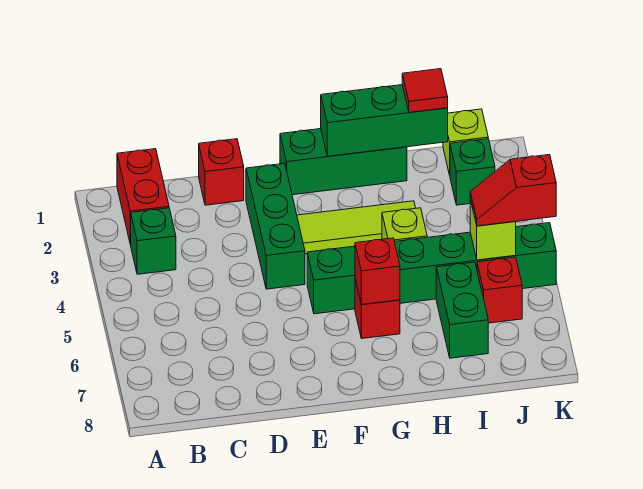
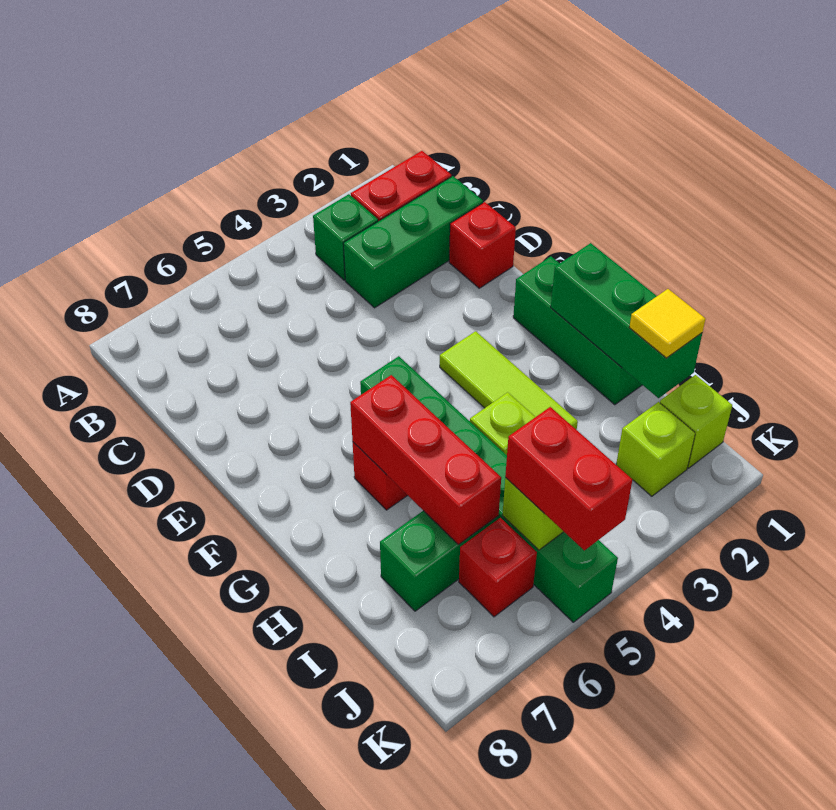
green 1x3 brick [246,163,305,289] -> green 1x3 brick moved to [343,176,483,308]
red 1x1 brick [355,238,400,305] -> red 1x3 brick [350,375,501,545]
red 1x1 tile [402,69,448,112] -> yellow 1x1 tile [629,289,706,358]
green 1x1 brick [450,139,495,205] -> lime 1x1 brick [616,402,695,496]
red 1x2 slope [470,155,556,226] -> red 1x2 brick [505,407,632,550]

